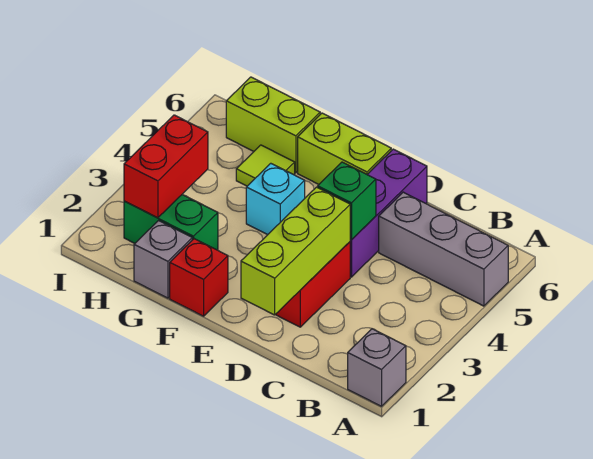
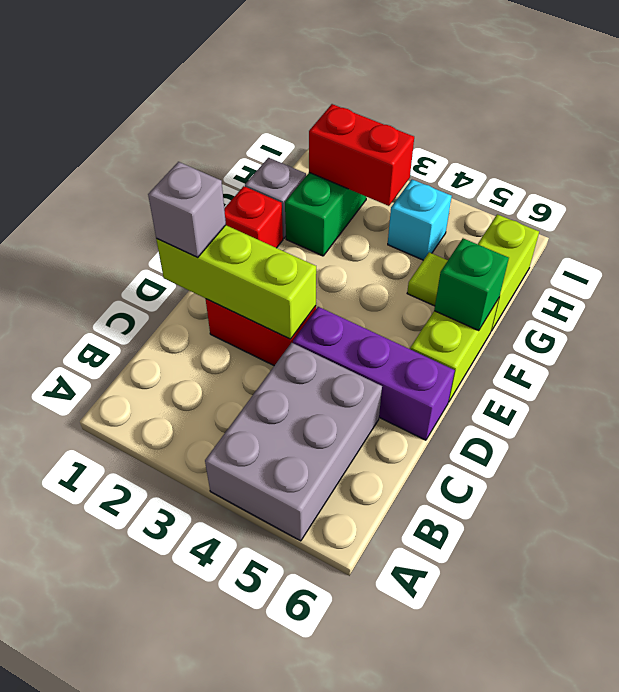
grey 1x1 brick [348,329,406,406] -> grey 1x1 brick moved to [148,162,226,258]
grey 1x3 brick [379,192,508,306] -> grey 2x3 brick [205,343,382,541]
green 1x1 brick [318,162,376,240] -> green 1x1 brick moved to [434,238,509,331]
cyan 1x1 brick [246,163,305,235] -> cyan 1x1 brick moved to [388,180,452,260]

